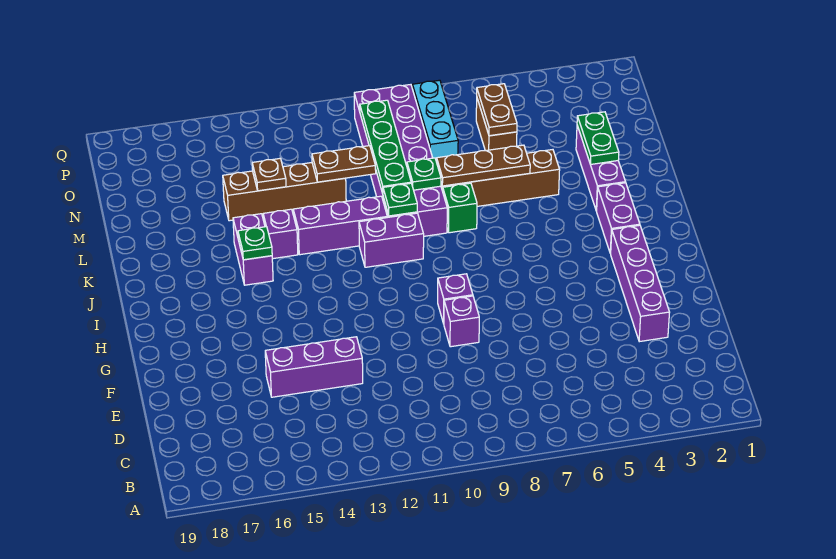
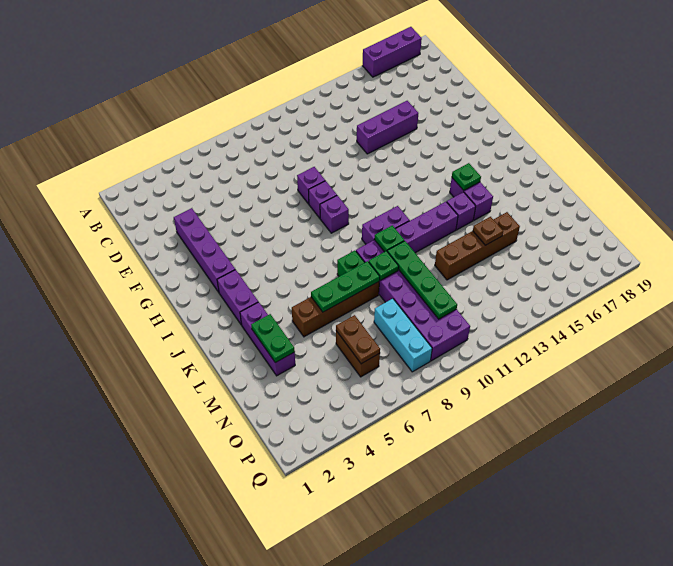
none -> purple 1x3 brick [362,27,422,77]
none -> purple 1x1 brick [320,195,349,233]
brown 1x3 plate [437,145,530,186] -> green 1x3 plate [311,261,380,312]
brown 1x2 plate [312,146,376,182] -> none

